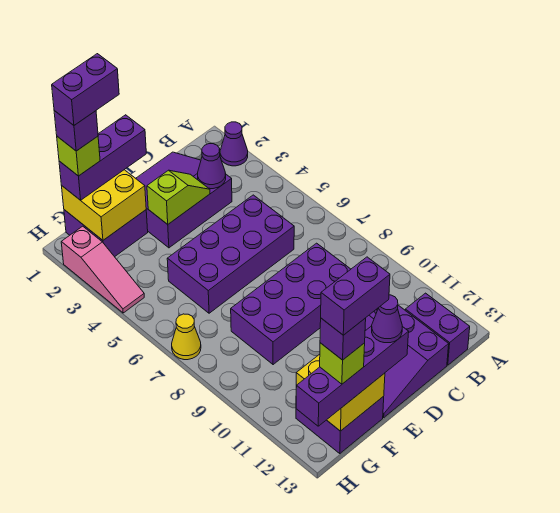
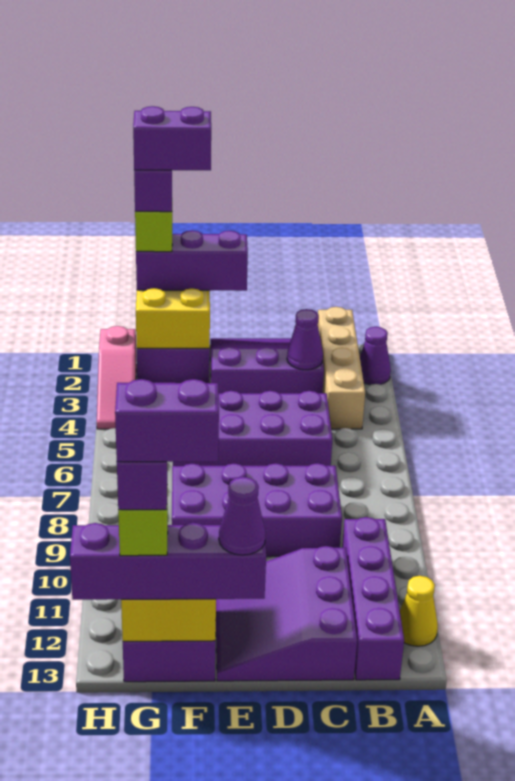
none -> tan 1x4 brick [318,307,365,429]
purple 1x2 brick [405,293,470,365] -> purple 1x4 brick [342,517,404,680]
lime 1x2 slope [147,170,210,224] -> none
yellow 1x1 cone [172,314,201,360] -> yellow 1x1 cone moved to [400,576,438,646]

